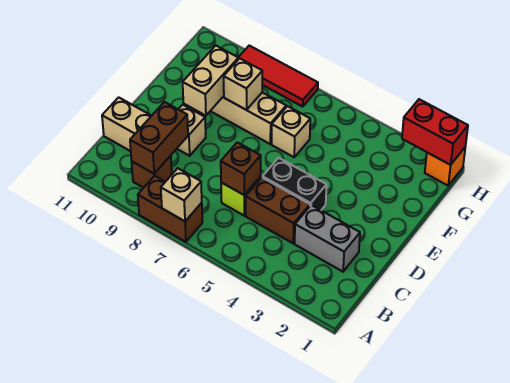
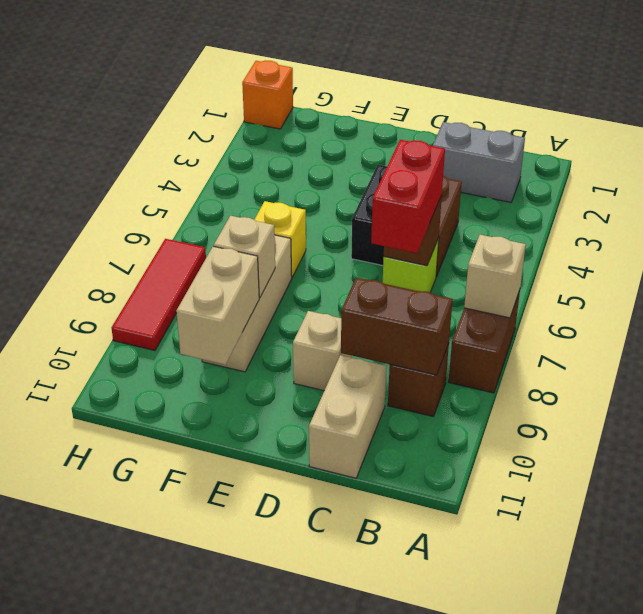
grey 1x2 brick [295,205,360,272] -> grey 1x2 brick turned to [433,122,525,202]
tan 1x2 brick [183,46,238,116] -> tan 1x2 brick turned to [176,246,259,365]
tan 1x1 brick [272,106,310,157] -> yellow 1x1 brick [254,201,306,277]
red 1x2 brick [402,99,468,165] -> red 1x2 brick moved to [371,140,445,253]

